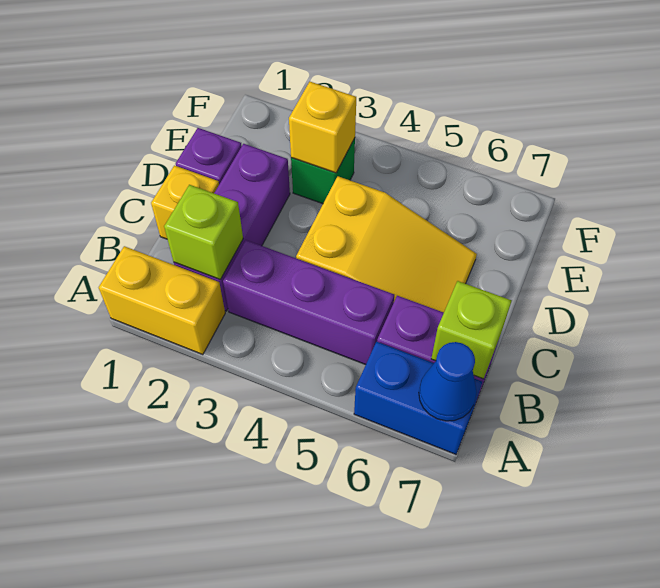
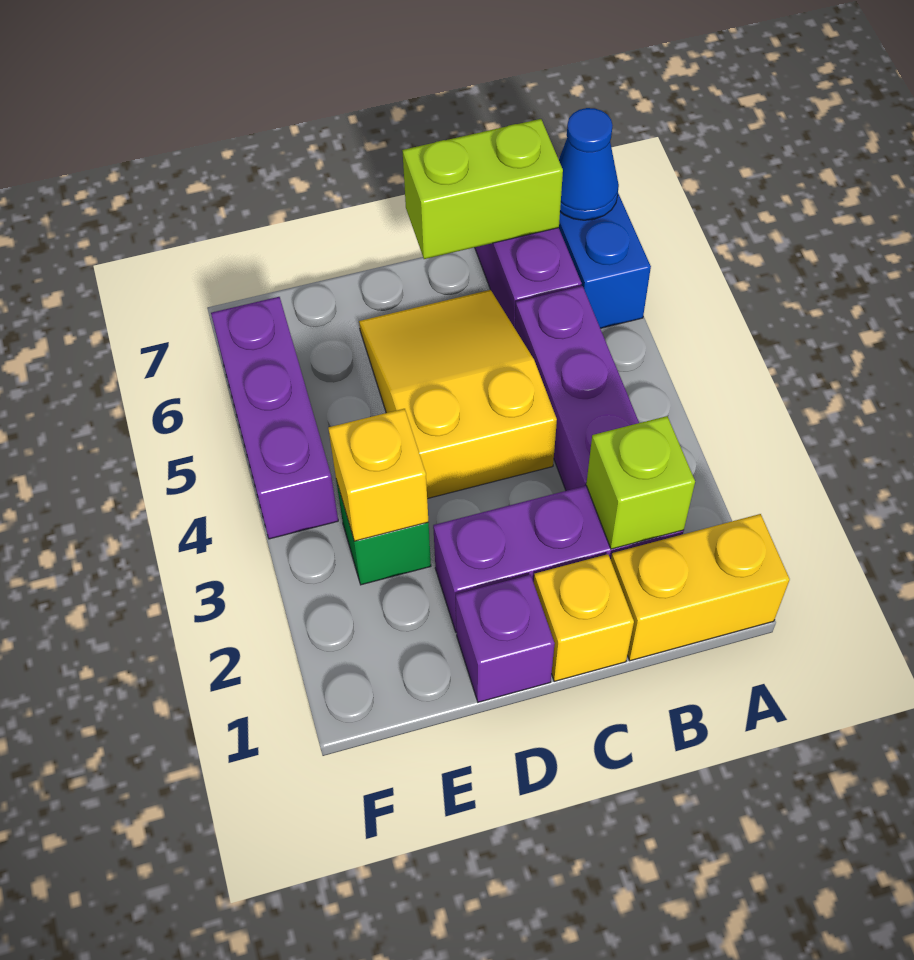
yellow 1x2 brick [99,246,225,355] -> yellow 1x2 brick turned to [611,514,790,661]
lime 1x1 brick [431,281,512,379] -> lime 1x2 brick [402,119,563,259]
none -> purple 1x3 brick [211,297,338,539]

